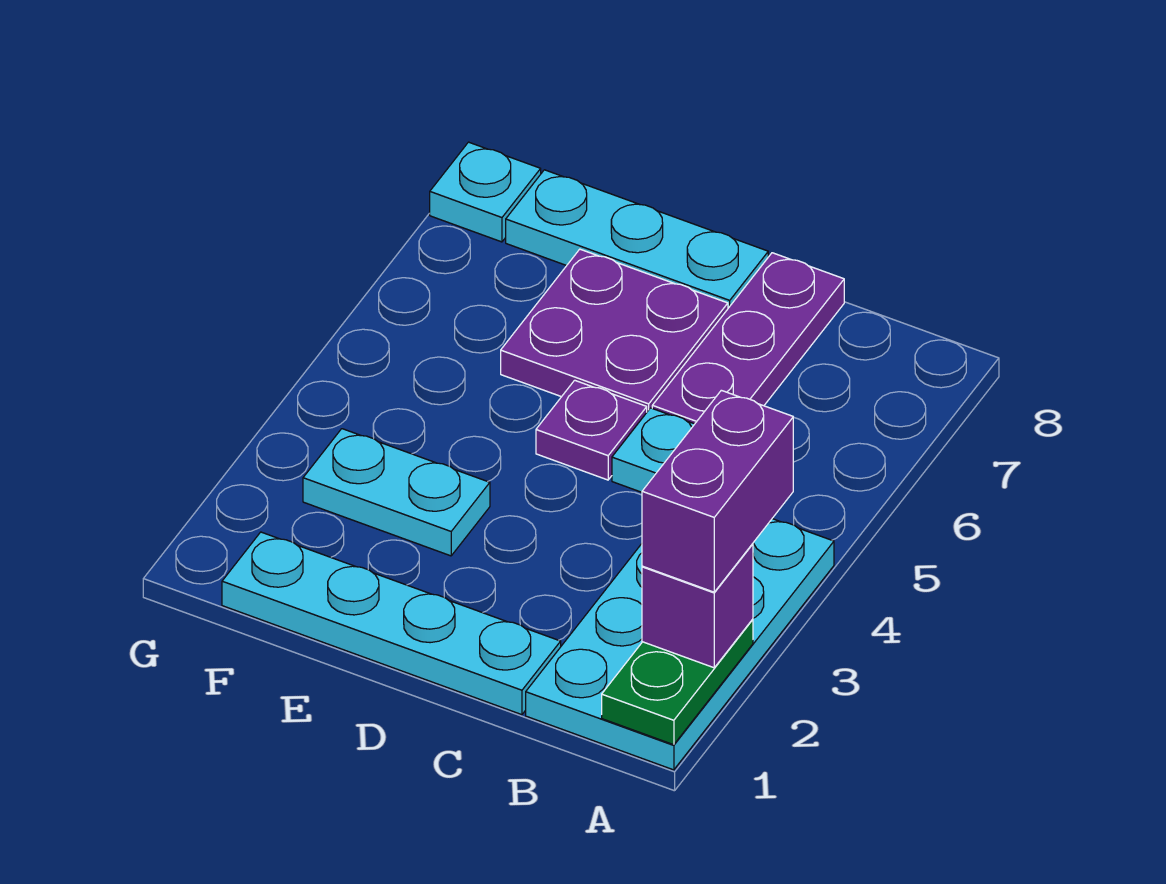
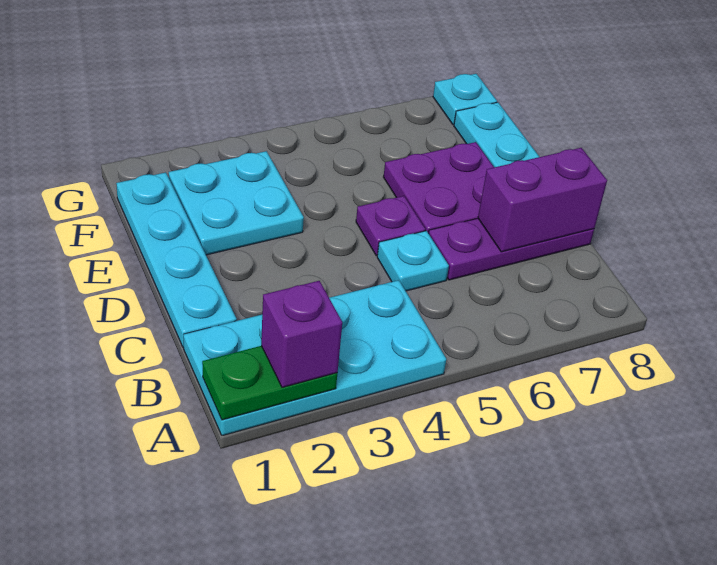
purple 1x2 brick [642,390,793,592] -> purple 1x2 brick moved to [478,148,607,252]
cyan 1x2 plate [303,429,490,556] -> cyan 2x2 plate [169,151,304,255]

